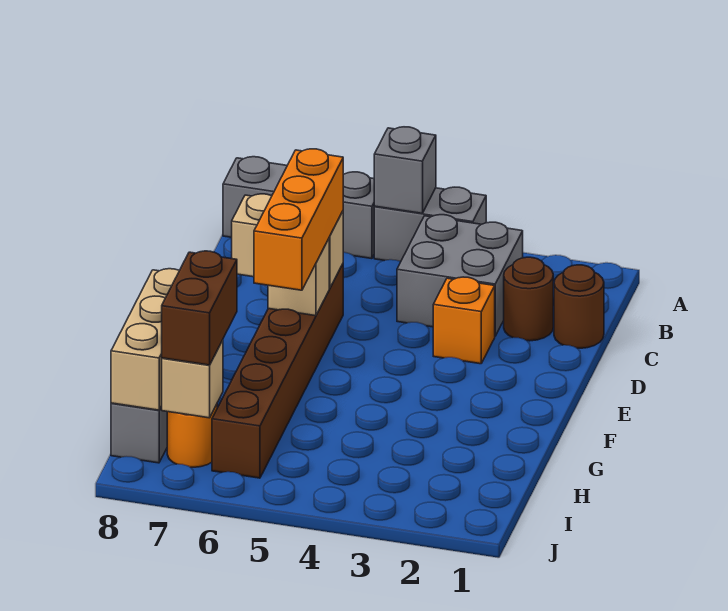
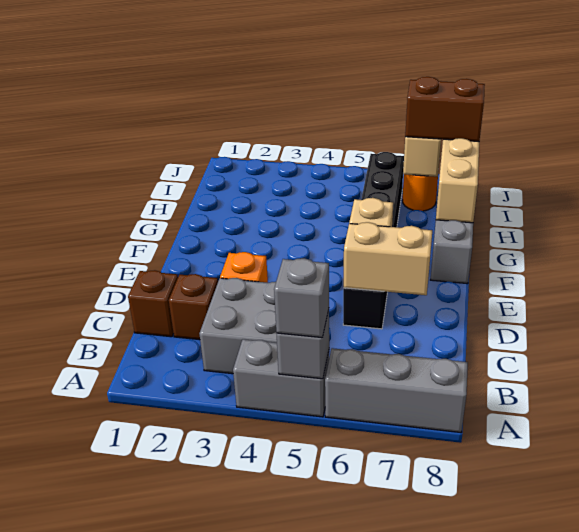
none -> grey 1x1 brick [274,258,329,338]
brown 1x1 round brick [554,265,604,348] -> brown 1x1 brick [128,270,178,337]
brown 1x1 round brick [504,257,553,341] -> brown 1x1 brick [169,274,218,340]
brown 1x6 brick [212,264,343,478] -> black 1x6 brick [343,152,404,329]
orange 1x3 brick [254,149,343,290] -> none
brown 1x2 brick [162,251,237,365] -> brown 1x2 brick turned to [405,77,485,141]

